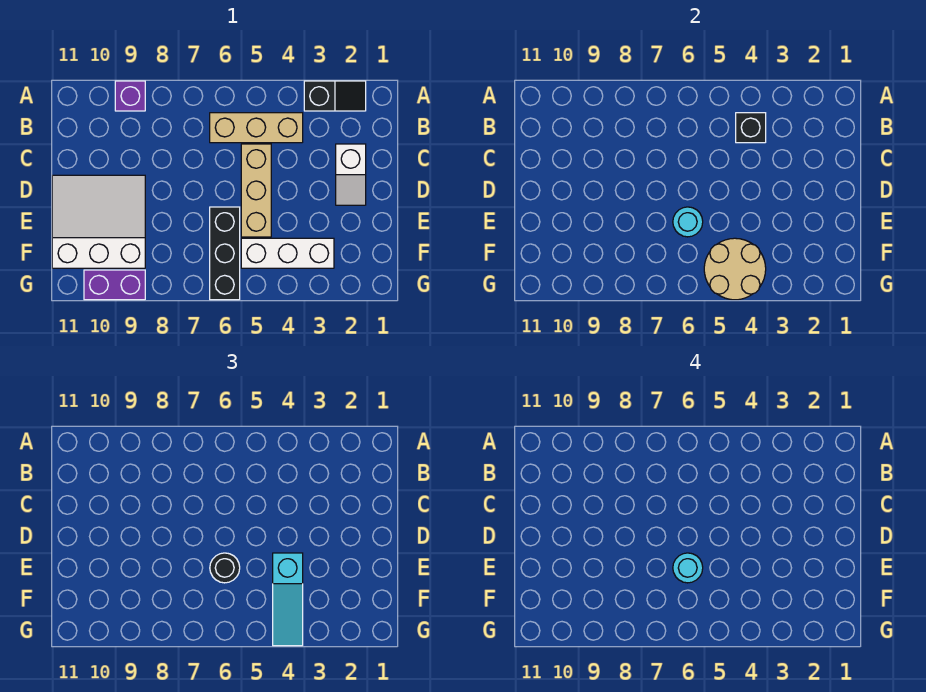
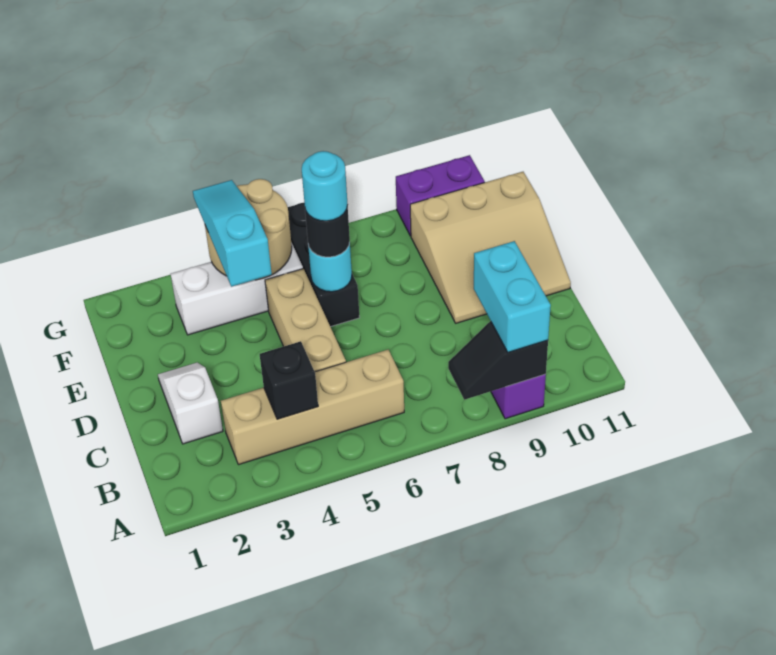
black 1x2 slope [304,81,366,111] -> black 1x2 slope moved to [448,321,548,400]
none -> cyan 1x2 brick [474,241,551,352]
tan 1x3 brick [210,113,303,143] -> tan 1x4 brick [221,350,404,465]
white 3x3 slope [52,175,145,268] -> tan 3x3 slope [410,172,571,323]

